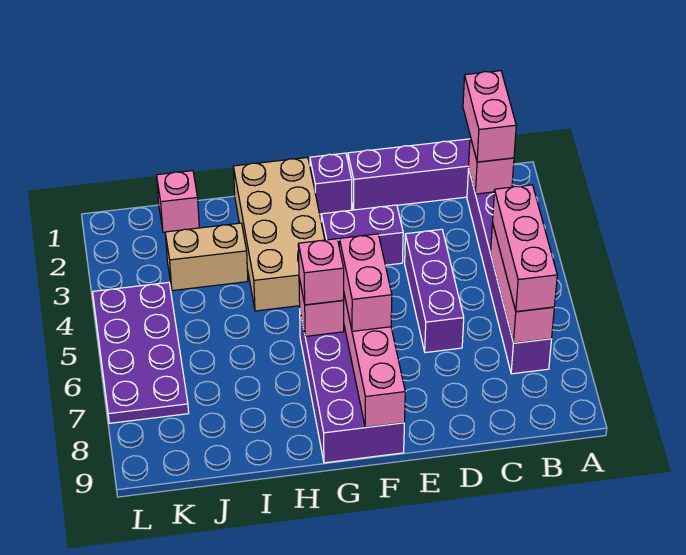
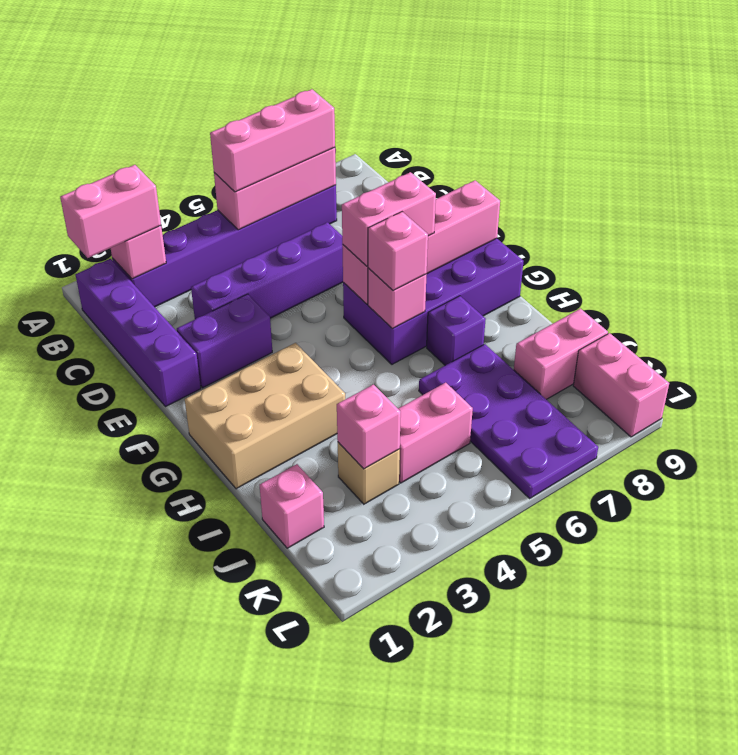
purple 1x3 brick [405,229,464,353] -> purple 1x4 brick [191,222,343,319]
purple 1x2 brick [321,205,403,265] -> purple 1x2 brick turned to [177,294,272,388]
purple 1x1 brick [310,153,352,214] -> purple 1x1 brick moved to [427,296,486,365]
tan 2x4 brick [233,157,325,311] -> tan 2x3 brick [185,343,345,489]
tan 1x2 brick [165,223,248,291] -> tan 1x1 brick [338,442,400,504]
none -> pink 1x1 brick [337,385,401,469]
none -> pink 1x2 brick [398,383,473,483]
none -> pink 1x2 brick [514,309,608,399]
purple 2x4 plate [93,282,189,423] -> purple 2x4 plate turned to [419,344,598,498]
none -> pink 1x2 brick [573,333,669,437]

